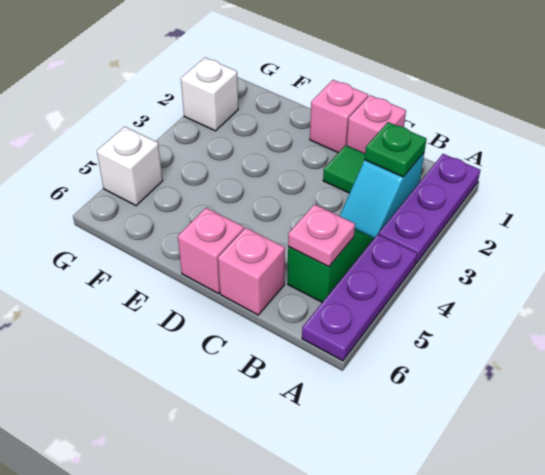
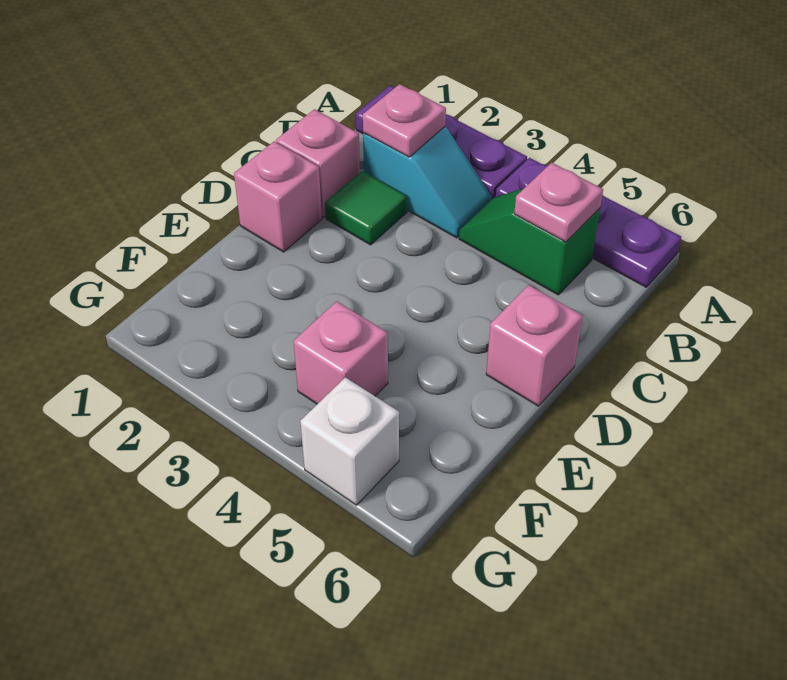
green 1x1 plate [365,122,427,177] -> pink 1x1 plate [363,84,446,157]
pink 1x1 brick [218,228,285,315] -> pink 1x1 brick moved to [293,301,388,404]
white 1x1 brick [181,58,238,131] -> none

